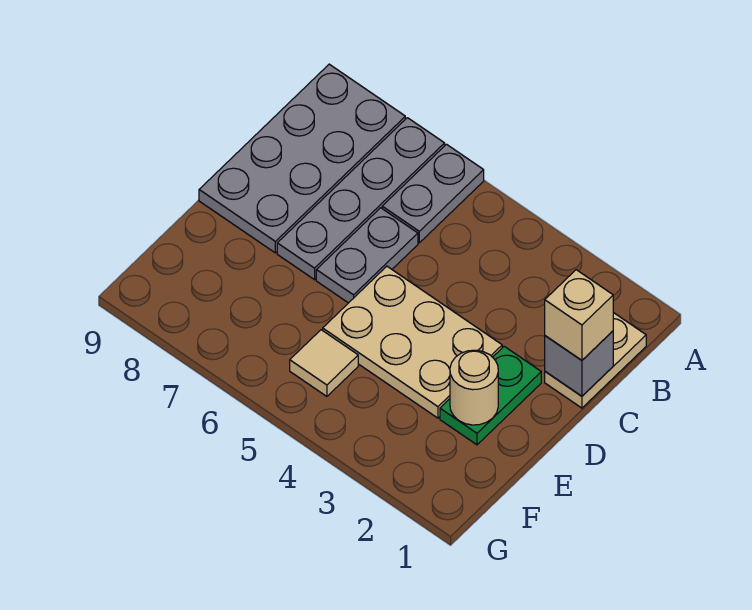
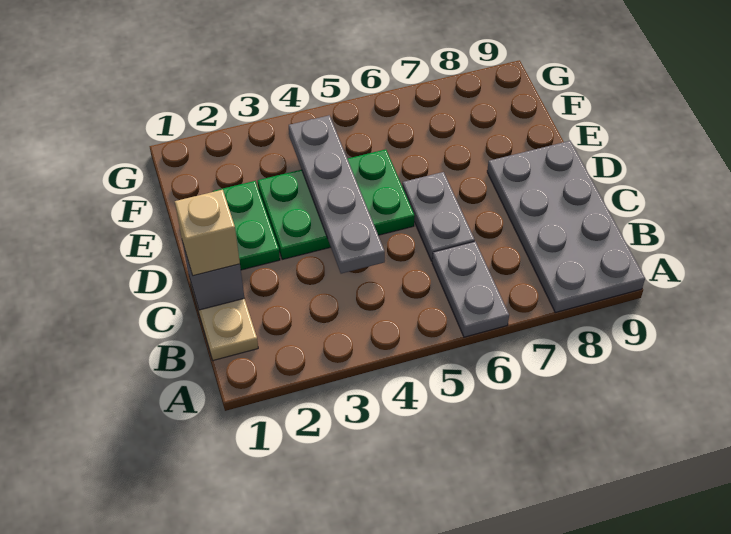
grey 1x4 plate [277,118,445,280] -> grey 1x4 plate moved to [289,115,385,274]
tan 2x3 plate [323,266,502,418] -> green 2x3 plate [258,149,415,260]
tan 1x1 round brick [450,350,498,425] -> none
tan 1x1 tile [290,330,358,396] -> none

